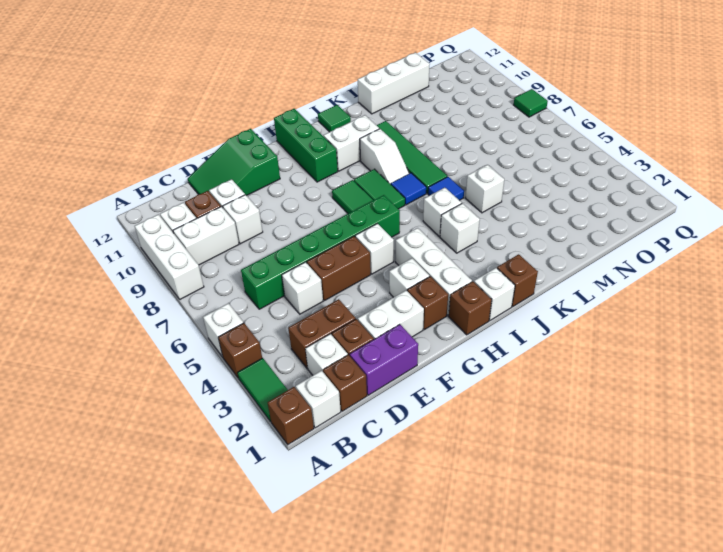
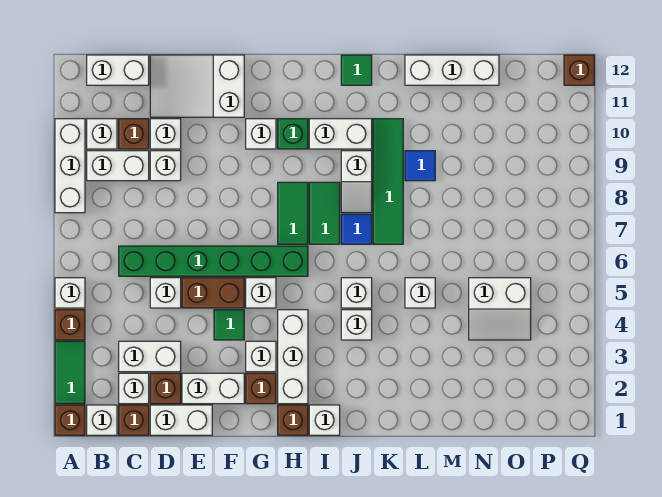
none -> white 1x2 brick [87,55,149,85]
brown 1x2 brick [288,299,356,368] -> white 1x2 brick [119,341,181,372]
purple 1x2 brick [350,324,418,395] -> white 1x2 brick [150,405,212,435]
green 2x3 slope [188,129,280,196] -> white 2x3 slope [150,55,244,117]
none -> white 1x1 brick [246,119,276,149]
green 1x3 brick [274,109,338,182] -> green 1x1 brick [278,119,308,149]
brown 1x1 brick [497,254,538,307] -> brown 1x1 brick moved to [564,55,594,85]
blue 1x1 tile [428,177,464,200] -> blue 1x1 tile moved to [405,151,435,181]
none -> white 2x2 slope [469,278,531,340]
green 1x1 tile [514,89,548,117] -> green 1x1 tile moved to [214,310,244,340]

